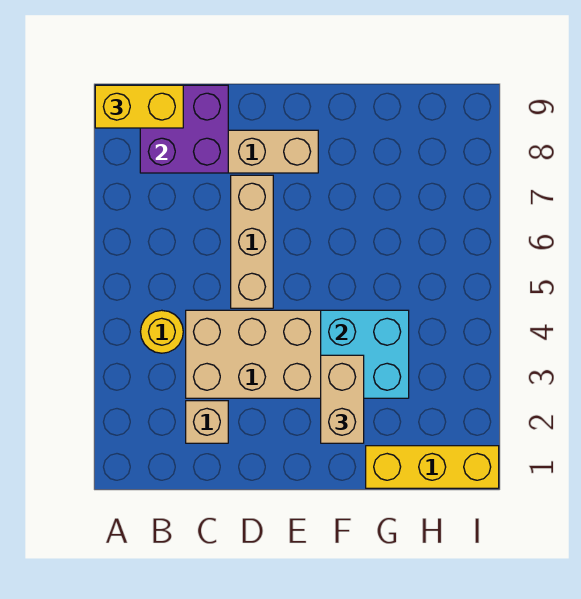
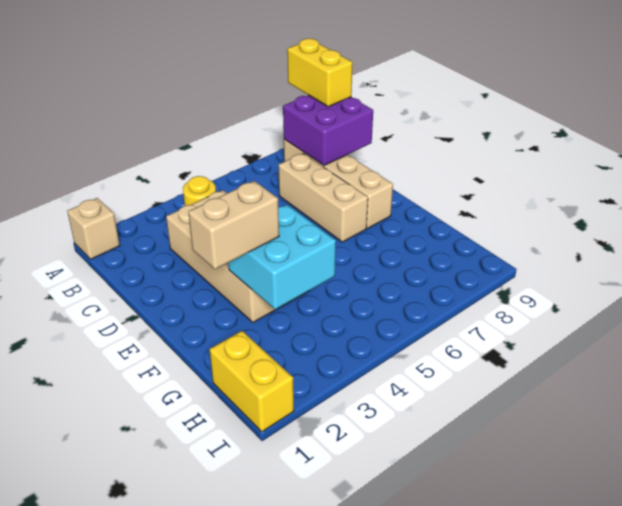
tan 1x1 brick [186,401,228,443] -> tan 1x1 brick moved to [67,198,120,259]
tan 1x3 brick [231,175,273,308] -> tan 1x3 brick turned to [278,153,368,242]
yellow 1x3 brick [366,446,499,488] -> yellow 1x2 brick [209,331,294,432]

